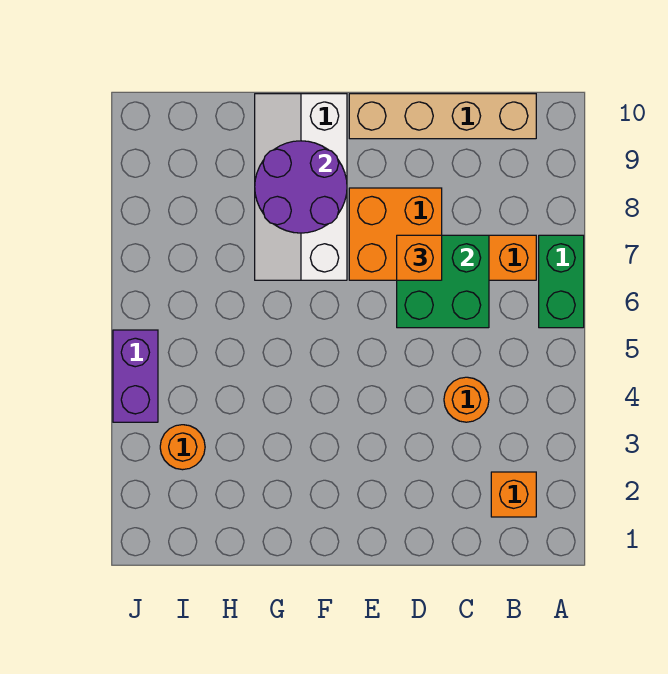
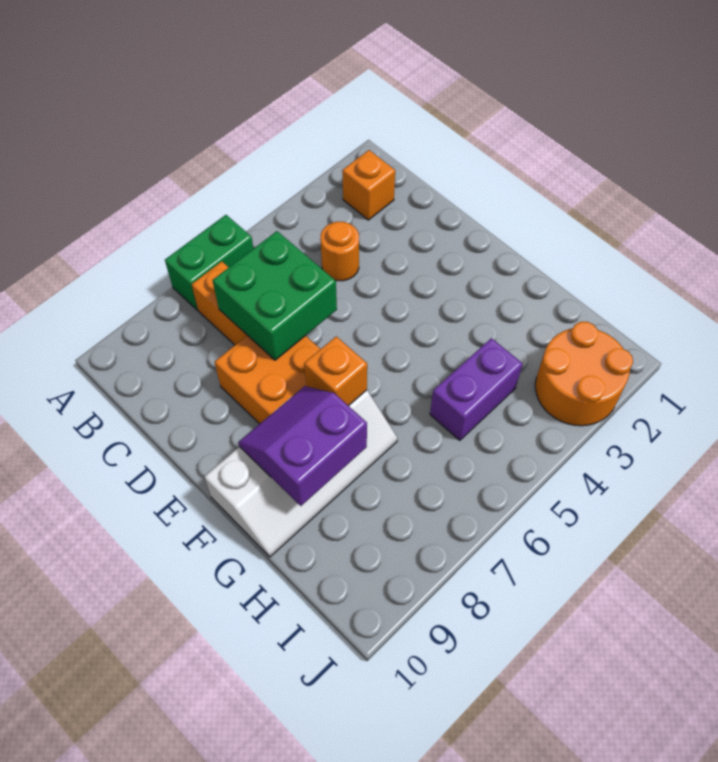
tan 1x4 brick [349,94,536,139] -> none
orange 1x1 brick [397,235,442,280] -> orange 1x1 brick moved to [304,336,367,406]
purple 2x2 round brick [255,141,347,233] -> purple 2x2 slope [238,386,367,506]
orange 1x1 round brick [160,425,205,470] -> orange 2x2 round brick [535,322,633,426]
purple 1x2 brick [113,330,158,422] -> purple 1x2 brick moved to [430,338,523,440]

